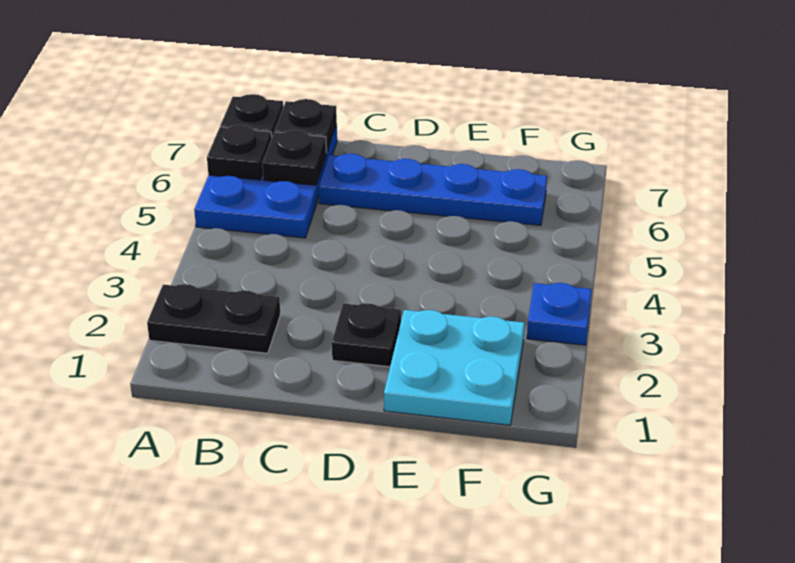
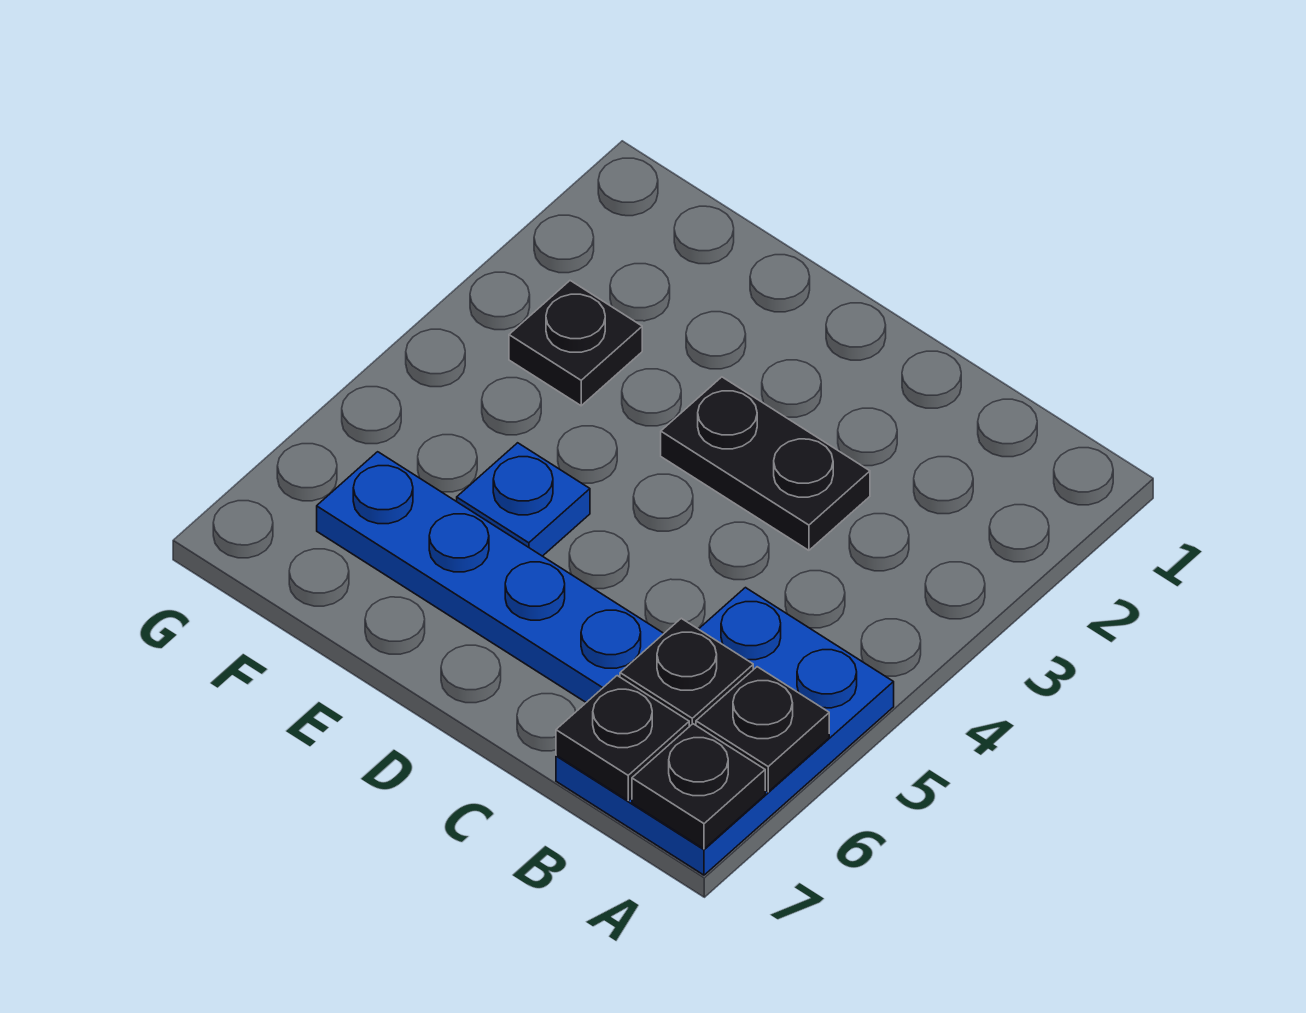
black 1x2 plate [147,284,280,353] -> black 1x2 plate moved to [661,377,870,550]
black 1x1 plate [332,303,401,367] -> black 1x1 plate moved to [509,281,642,406]
cyan 2x2 plate [384,310,525,425] -> none
blue 1x1 plate [527,283,592,345] -> blue 1x1 plate moved to [457,443,590,556]

